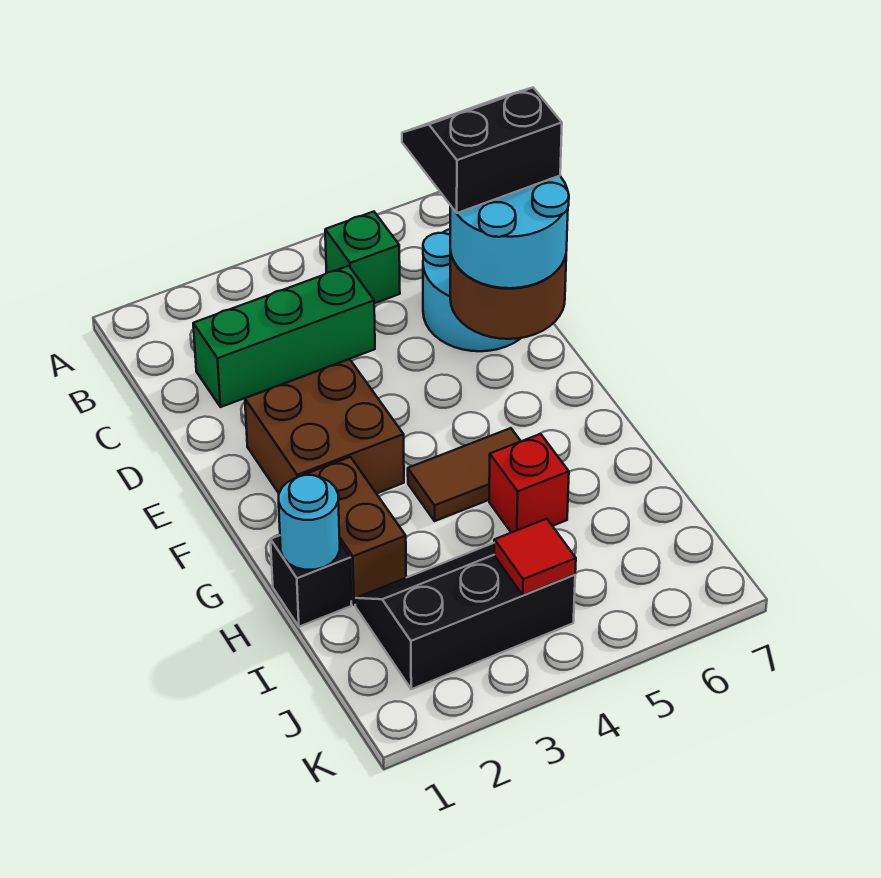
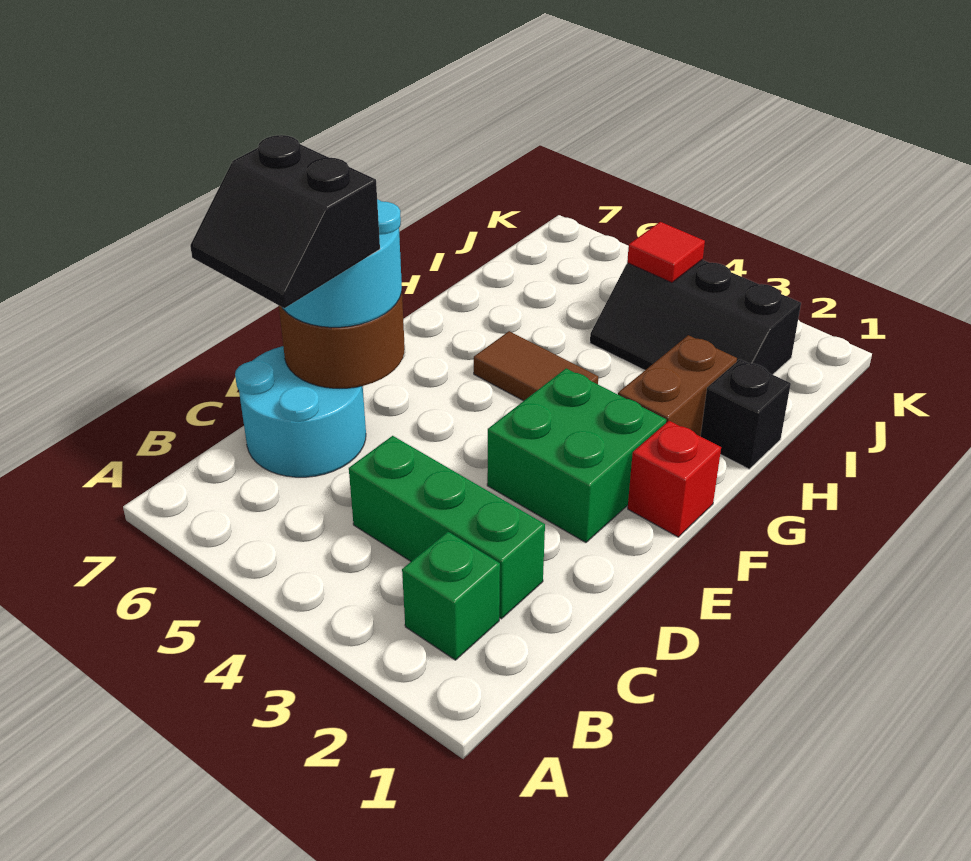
green 1x1 brick [325,212,400,303] -> green 1x1 brick moved to [402,532,500,660]
brown 2x2 brick [245,359,404,494] -> green 2x2 brick [487,368,666,543]
cyan 1x1 round brick [279,475,340,570] -> none
red 1x1 brick [489,434,569,533] -> red 1x1 brick moved to [628,421,721,537]

